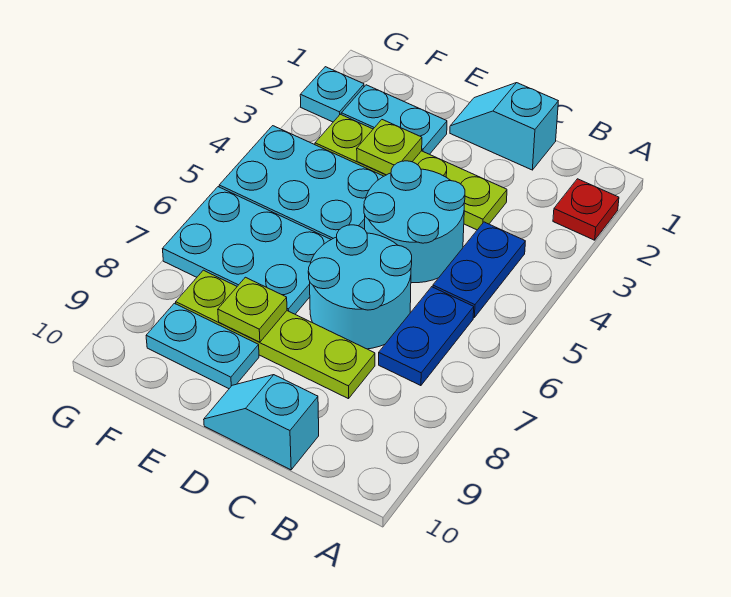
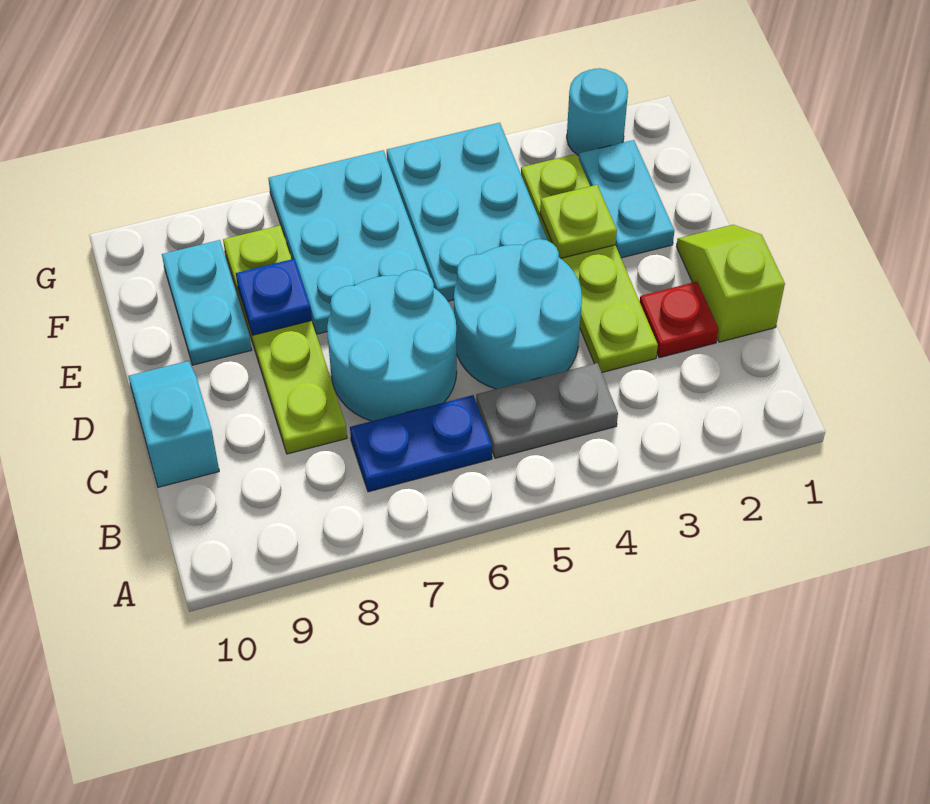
red 1x1 plate [553,179,619,240] -> red 1x1 plate moved to [640,282,719,358]
blue 1x2 plate [433,222,525,317] -> grey 1x2 plate [476,363,618,458]
cyan 1x2 slope [450,83,558,170] -> lime 1x2 slope [676,225,785,342]
lime 1x1 plate [218,277,287,342] -> blue 1x1 plate [236,259,312,335]
cyan 1x1 plate [300,67,364,122] -> cyan 1x1 round brick [567,68,628,156]

